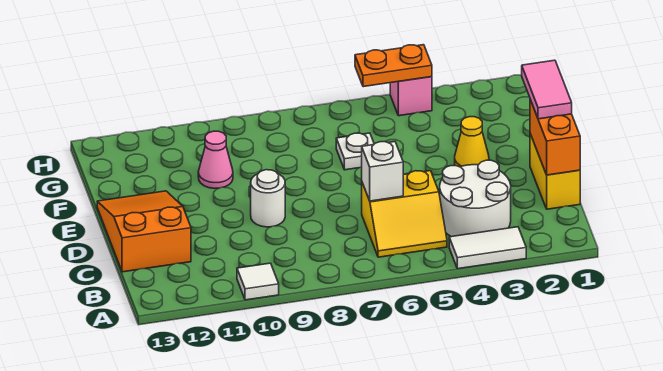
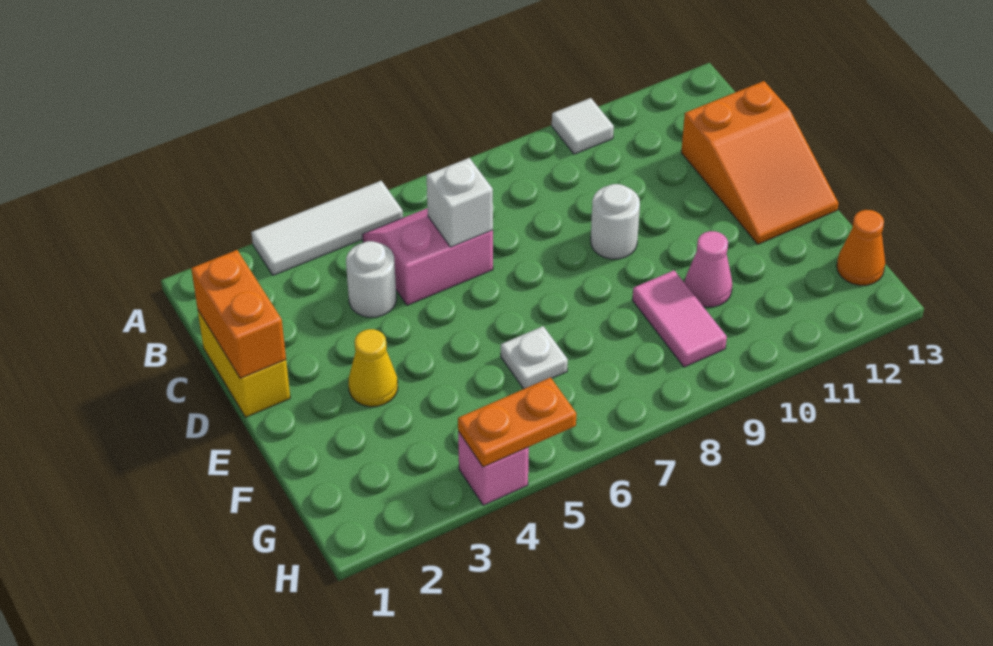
white 1x2 tile [449,227,526,269] -> white 1x3 tile [251,181,403,275]
white 2x2 round brick [440,160,511,237] -> white 1x1 round brick [346,241,396,317]
yellow 2x2 slope [362,171,447,257] -> pink 2x2 slope [362,208,493,305]
pink 1x2 tile [522,60,572,119] -> pink 1x2 tile moved to [632,270,727,367]
none -> orange 1x1 cone [837,210,885,285]

